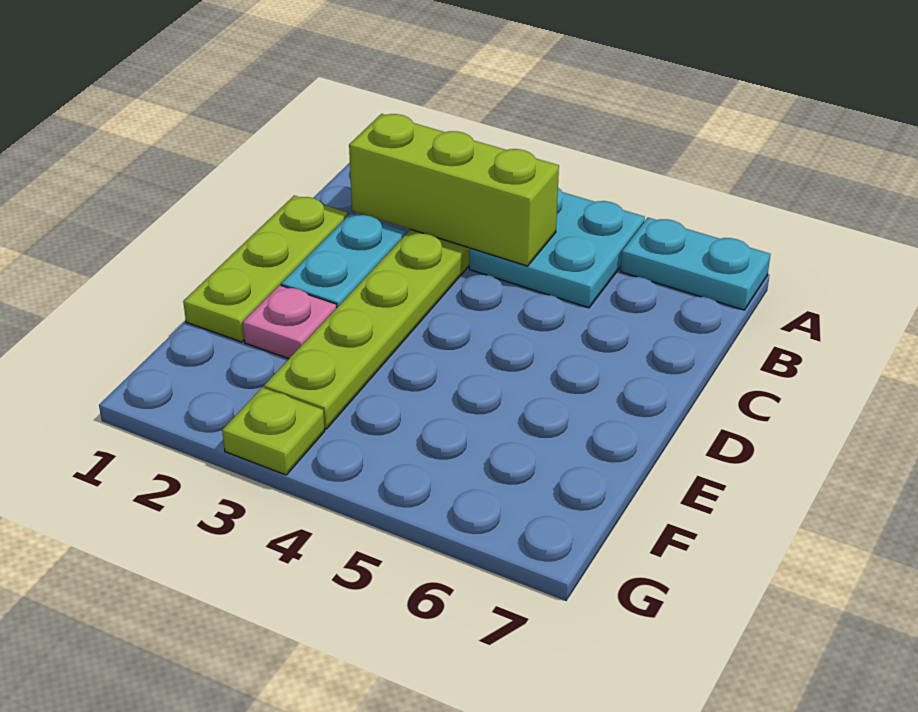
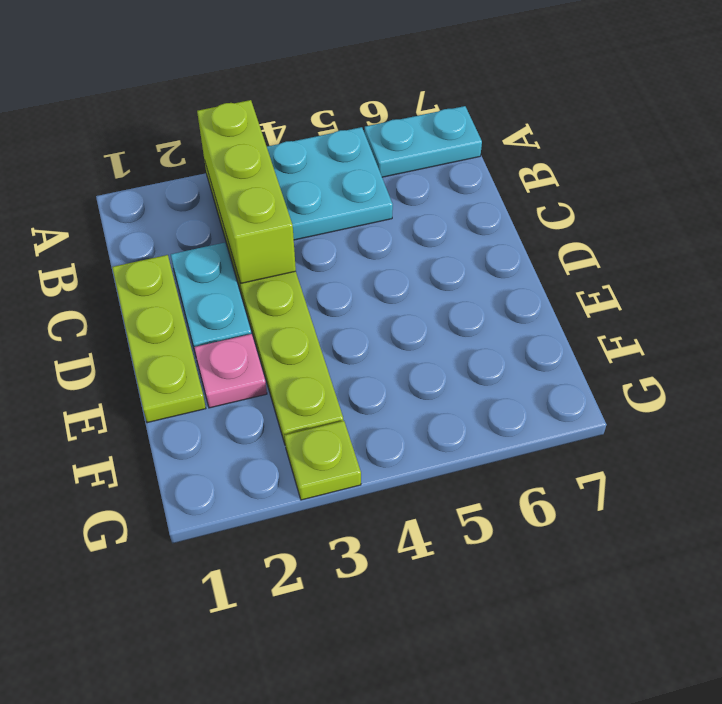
lime 1x3 brick [349,114,559,266] -> lime 1x3 brick turned to [197,100,296,284]

